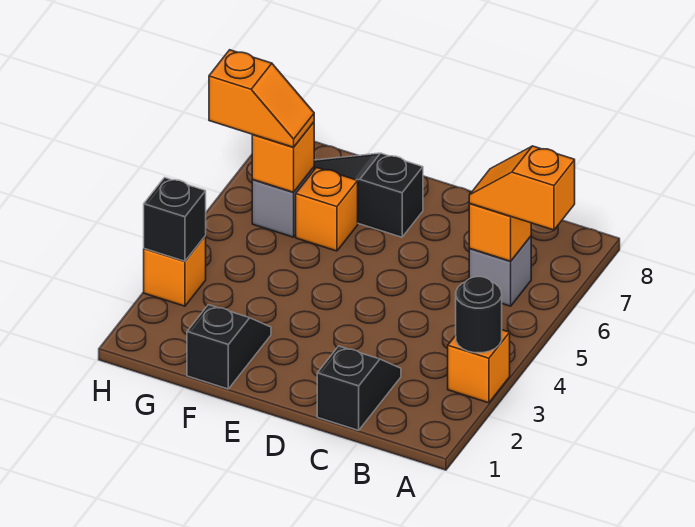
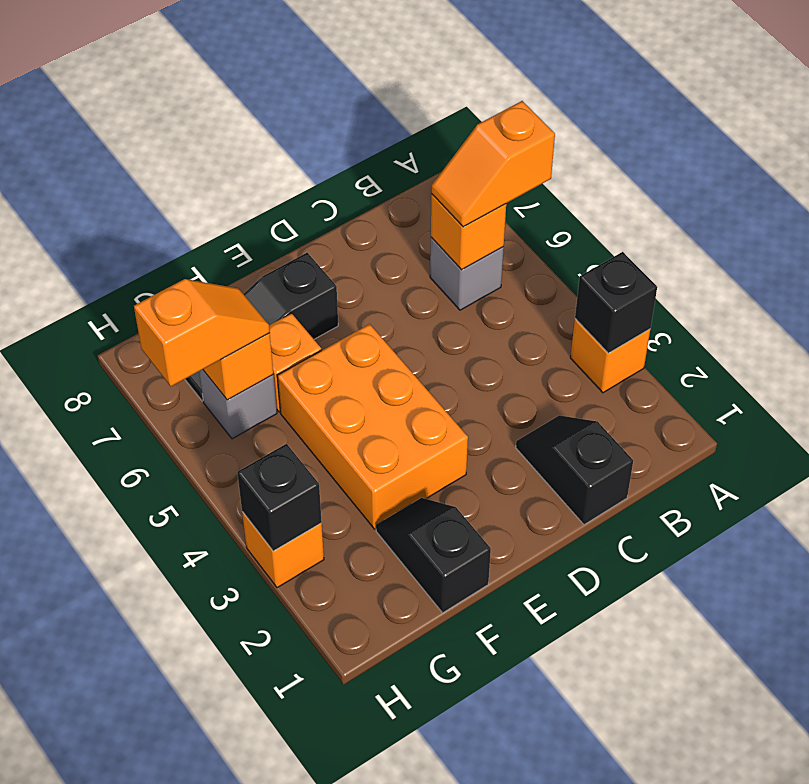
black 1x1 round brick [456,277,502,353] -> black 1x1 brick [575,252,657,353]
none -> orange 2x3 brick [277,324,468,529]

